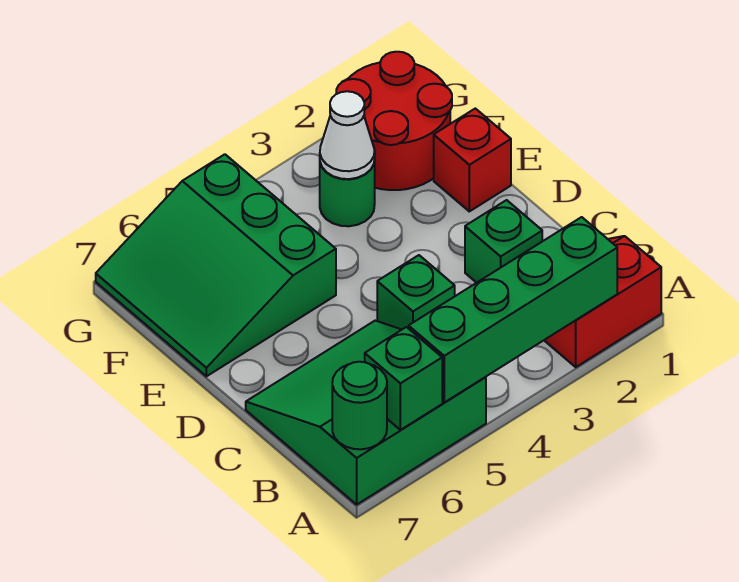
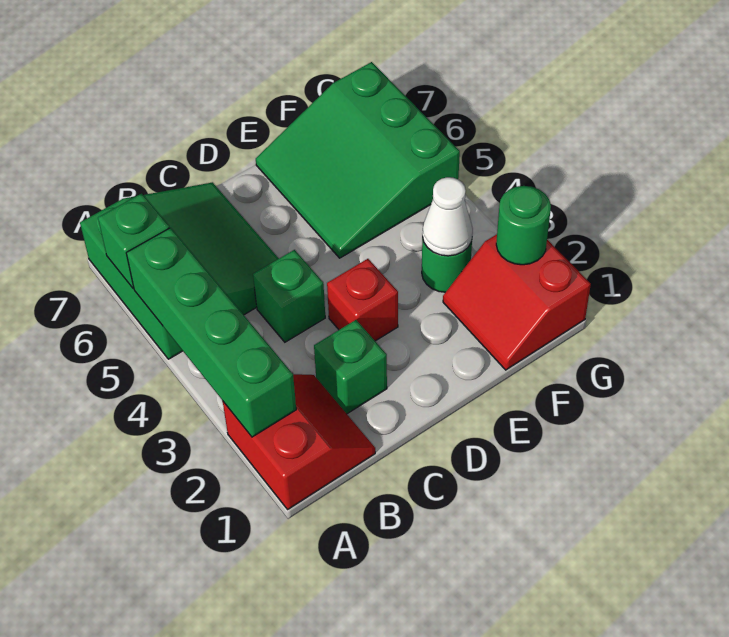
green 1x1 round brick [332,362,387,449] -> green 1x1 round brick moved to [496,186,551,265]
red 1x1 brick [434,108,511,211] -> red 1x1 brick moved to [327,259,398,341]
green 3x3 slope [96,154,336,376] -> green 3x3 slope turned to [256,62,460,258]
red 2x2 round brick [336,52,452,190] -> red 2x2 slope [443,234,591,370]

